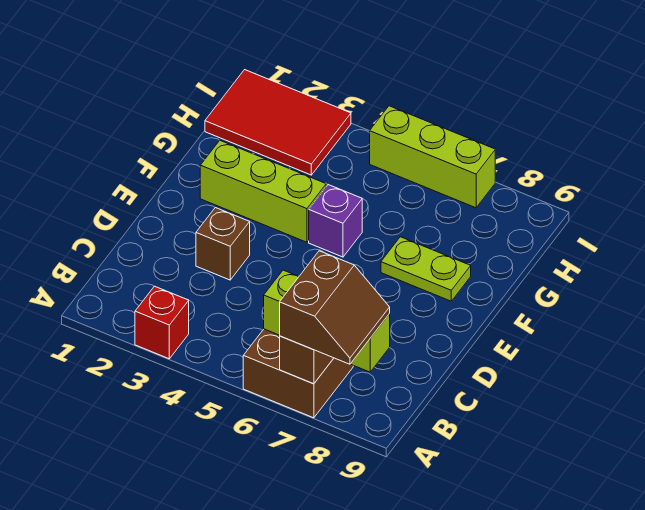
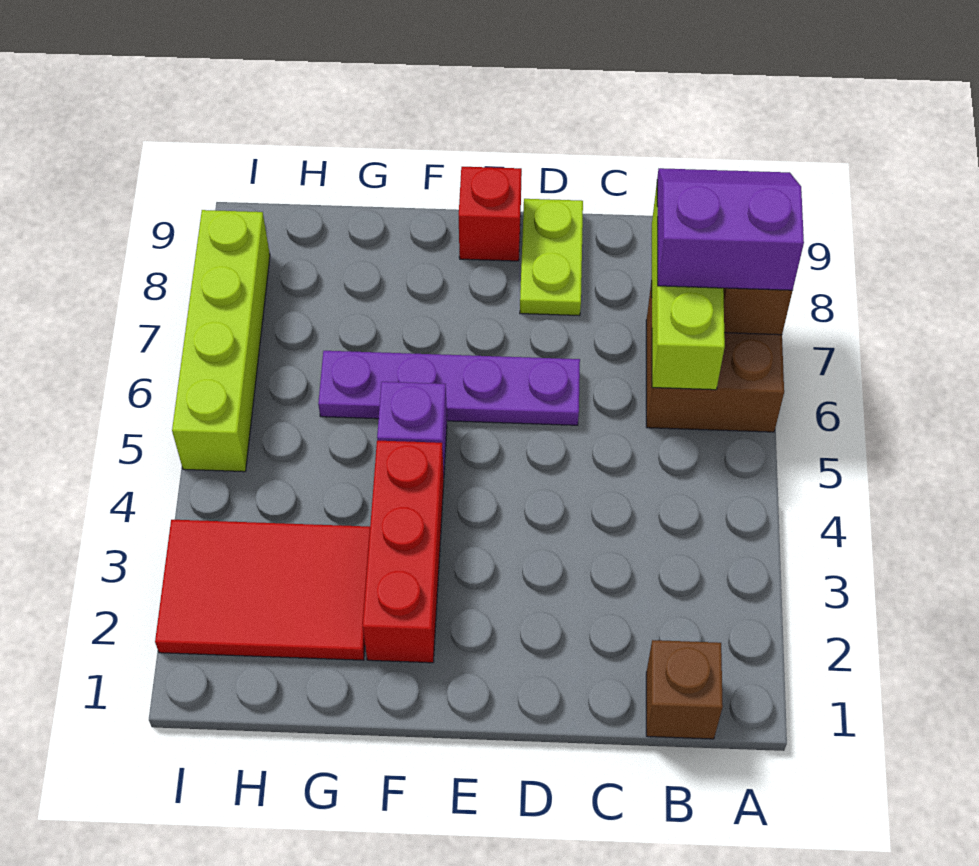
red 1x1 brick [135,286,189,359] -> red 1x1 brick moved to [459,167,522,261]
brown 2x2 slope [280,251,390,364] -> purple 2x2 slope [657,168,804,290]
brown 1x1 brick [196,208,250,280] -> brown 1x1 brick moved to [646,640,723,739]
none -> purple 1x4 plate [318,351,580,425]
lime 1x3 brick [200,140,326,242] -> red 1x3 brick [363,441,444,663]
lime 1x2 plate [381,237,471,301] -> lime 1x2 plate moved to [520,199,583,316]
red 2x3 tile [205,70,351,175] -> red 2x3 tile turned to [155,520,370,660]
lime 1x3 brick [370,106,495,208] -> lime 1x4 brick [172,210,270,472]

